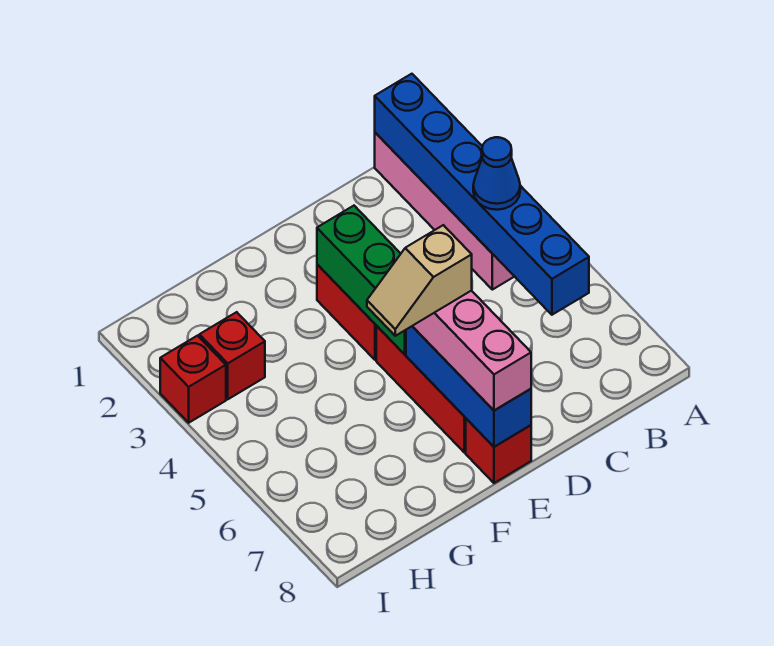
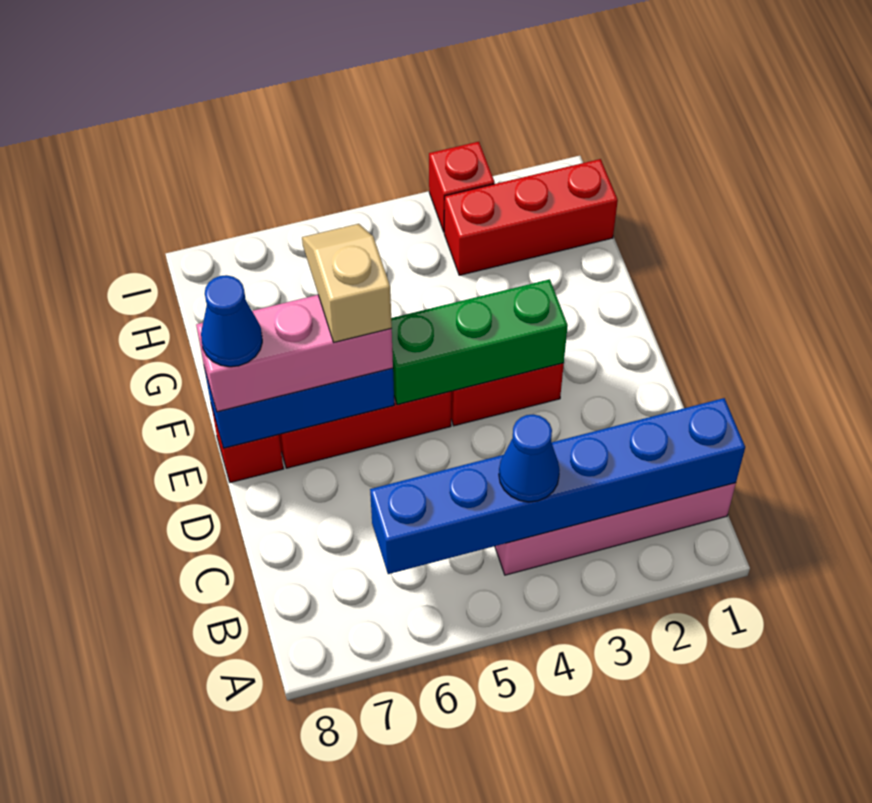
none -> blue 1x1 cone [201,275,262,367]
red 1x1 brick [199,312,265,399] -> red 1x3 brick [444,159,618,275]

